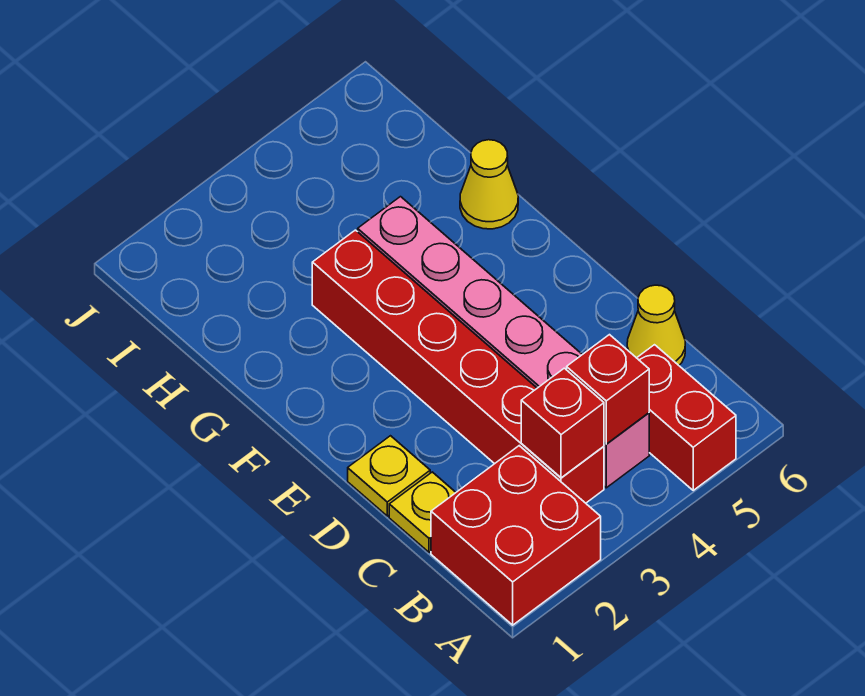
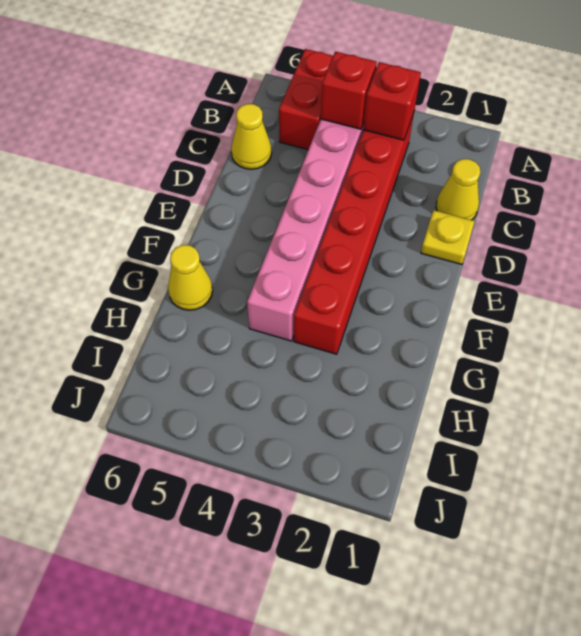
red 2x2 brick [431,446,601,625] -> none
yellow 1x1 plate [389,472,456,552] -> yellow 1x1 cone [436,159,480,220]

